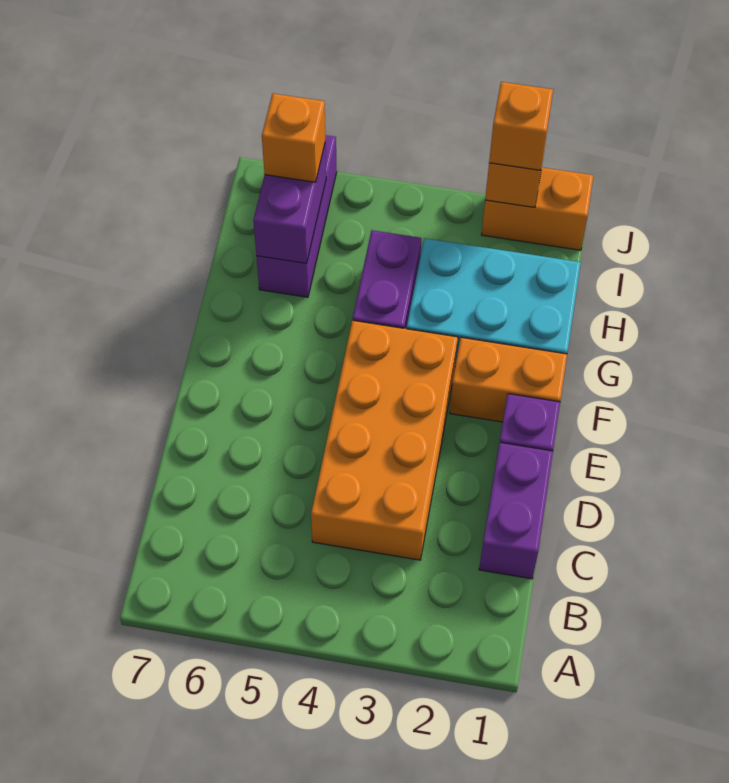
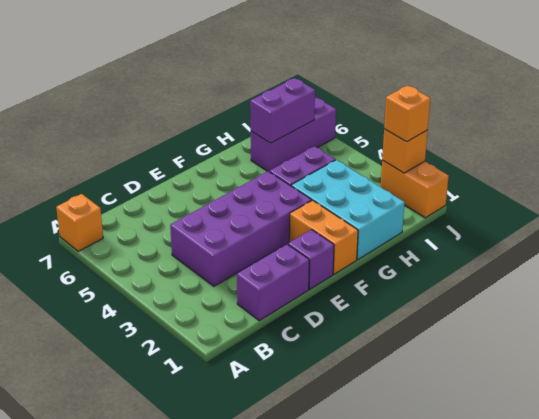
orange 2x4 brick [311,320,458,560] -> purple 2x4 brick [170,171,311,286]
orange 1x1 brick [262,93,325,182] -> orange 1x1 brick moved to [56,194,103,251]

